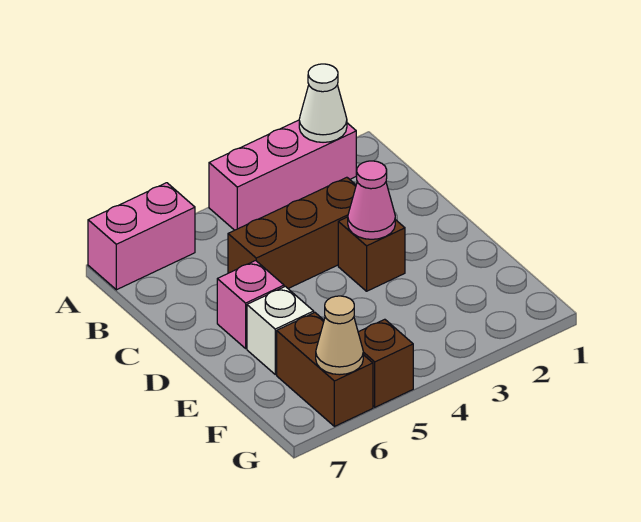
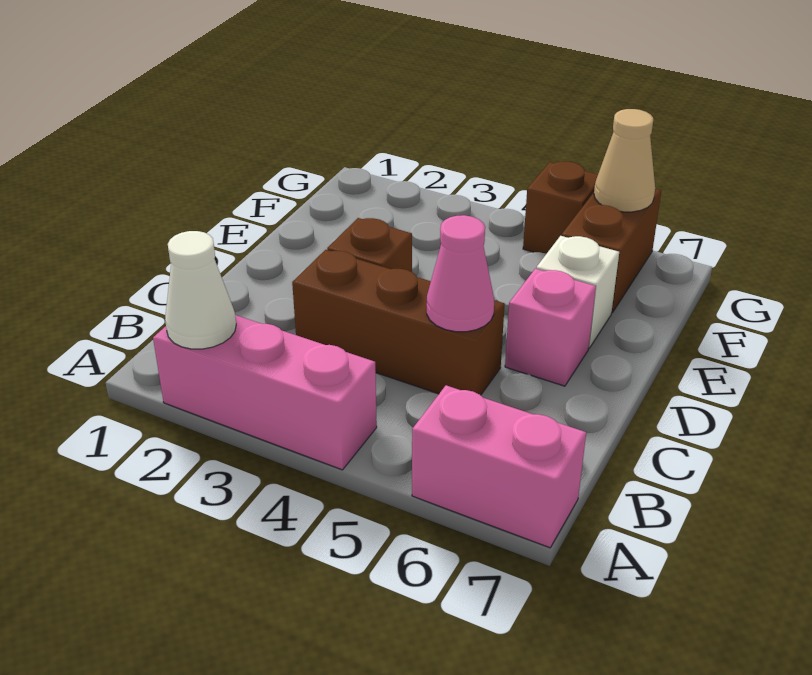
pink 1x1 cone [348,161,395,239] -> pink 1x1 cone moved to [427,215,494,332]

